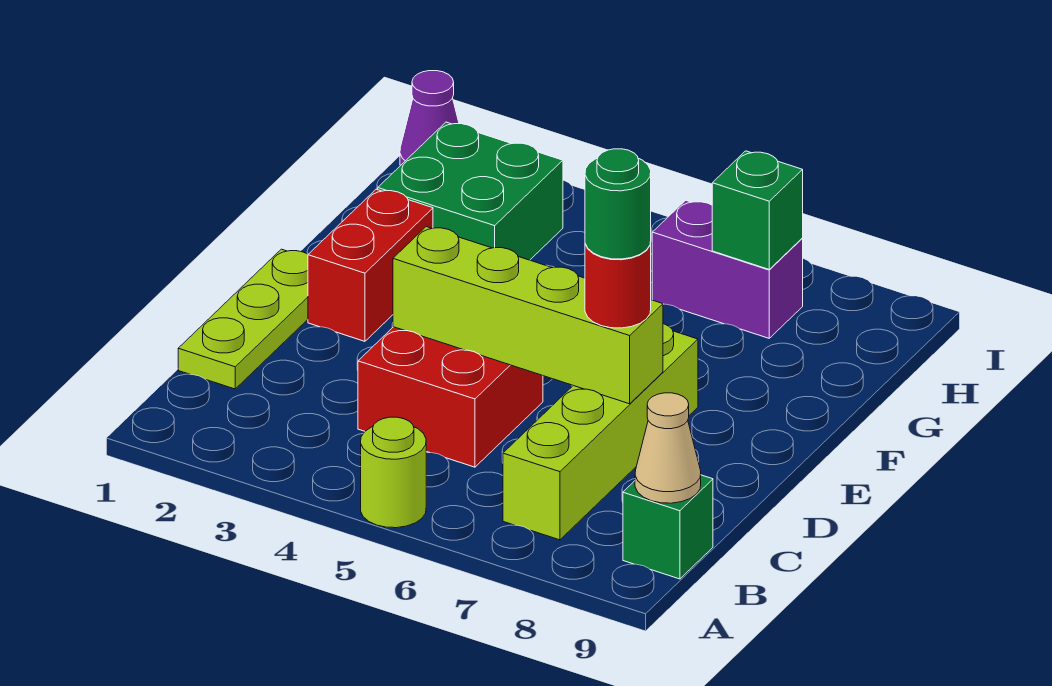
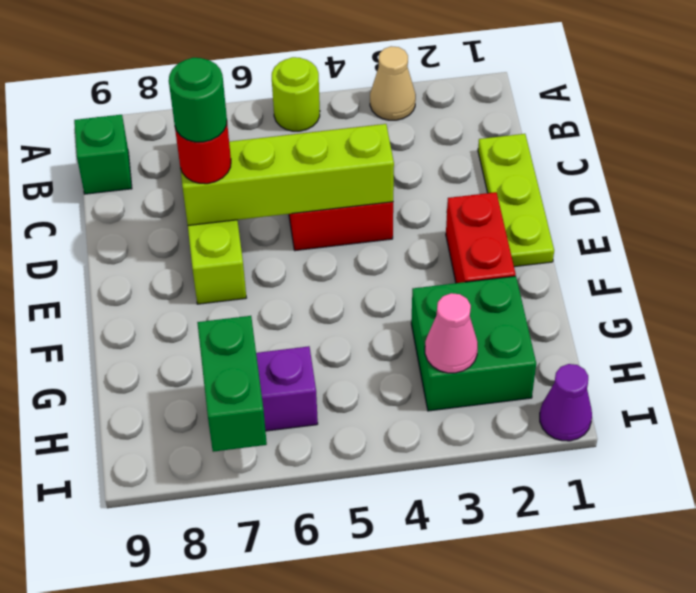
tan 1x1 cone [635,393,701,503] -> tan 1x1 cone moved to [370,46,416,120]
none -> pink 1x1 cone [425,293,478,373]
green 1x1 brick [712,151,803,269] -> green 1x2 brick [197,316,267,452]

